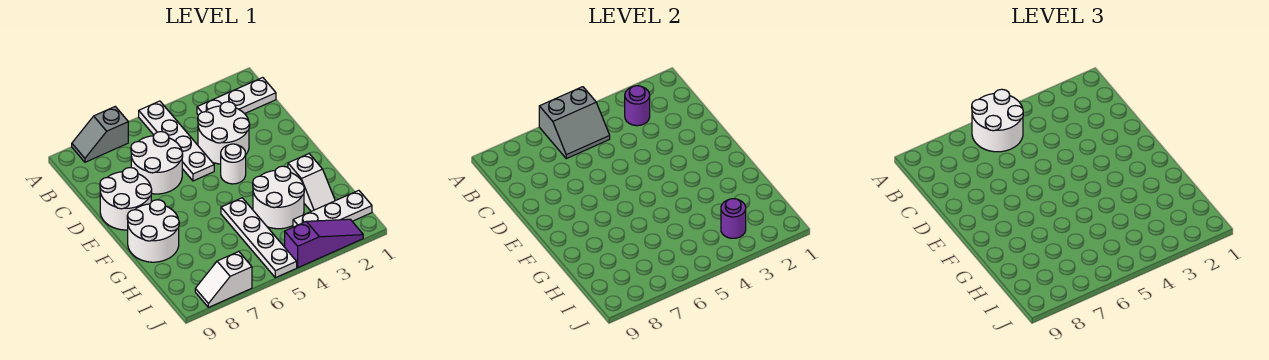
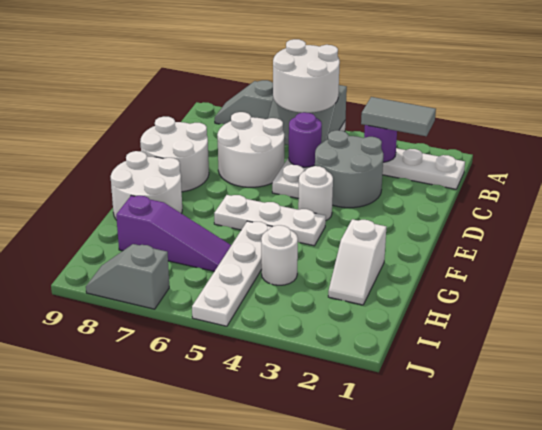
none -> grey 1x2 tile [361,97,436,136]
white 2x2 round brick [198,102,250,164] -> grey 2x2 round brick [315,130,383,208]
white 2x2 round brick [253,166,304,229] -> white 1x1 round brick [261,225,298,285]
white 1x3 plate [293,190,372,227] -> white 1x3 plate moved to [214,195,326,246]
purple 1x1 round brick [721,199,746,238] -> purple 1x1 round brick moved to [289,112,322,167]
purple 1x3 slope [285,219,363,268] -> purple 1x3 slope moved to [116,196,231,271]
white 1x2 slope [195,251,252,307] -> grey 1x2 slope [86,244,169,309]

